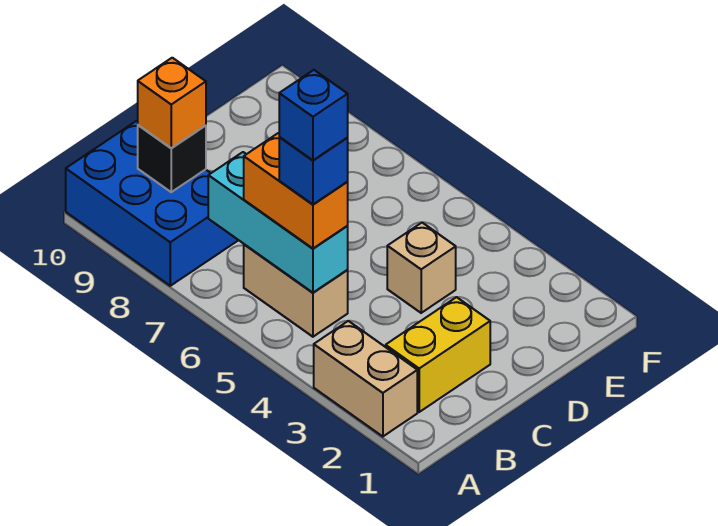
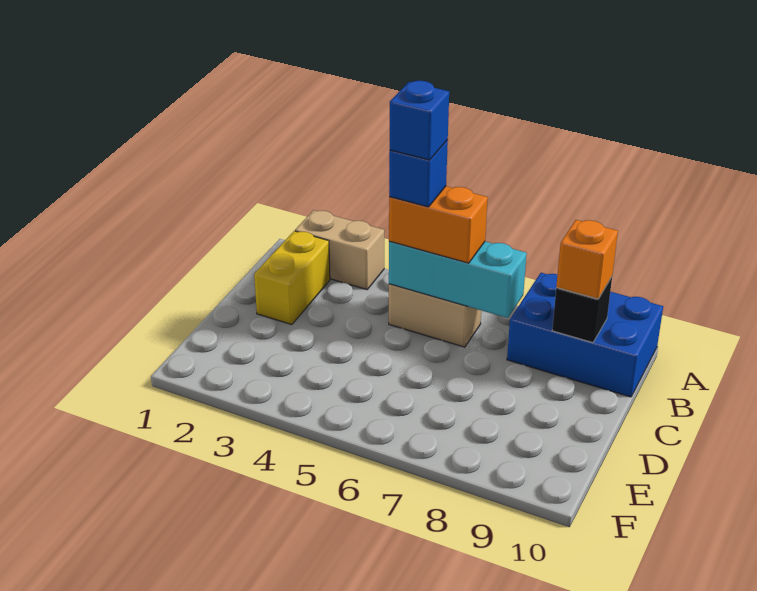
tan 1x1 brick [387,223,456,313] -> none

